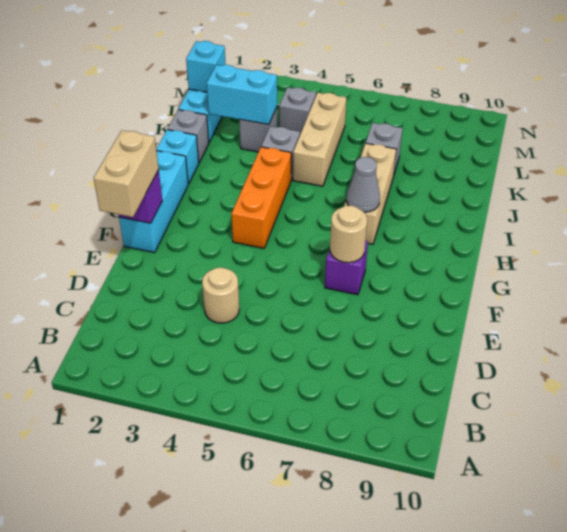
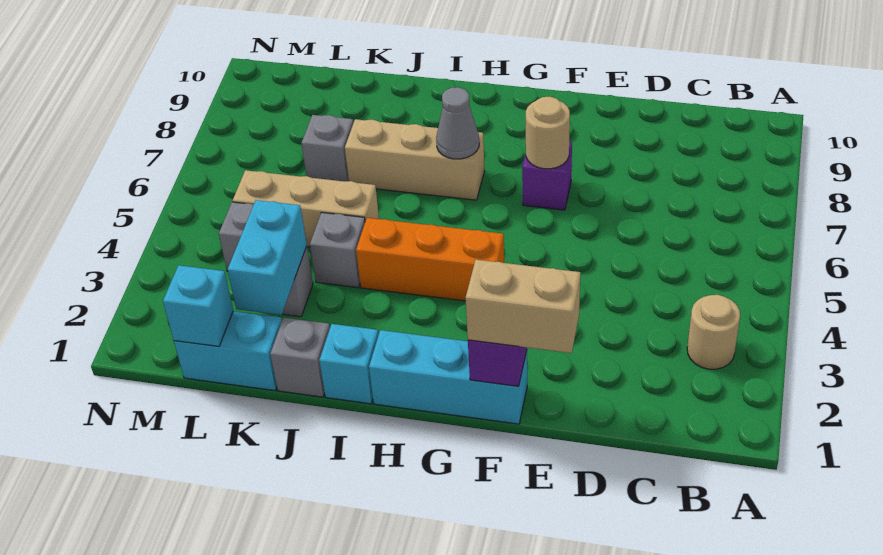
tan 1x1 round brick [202,268,239,323] -> tan 1x1 round brick moved to [687,295,740,369]

